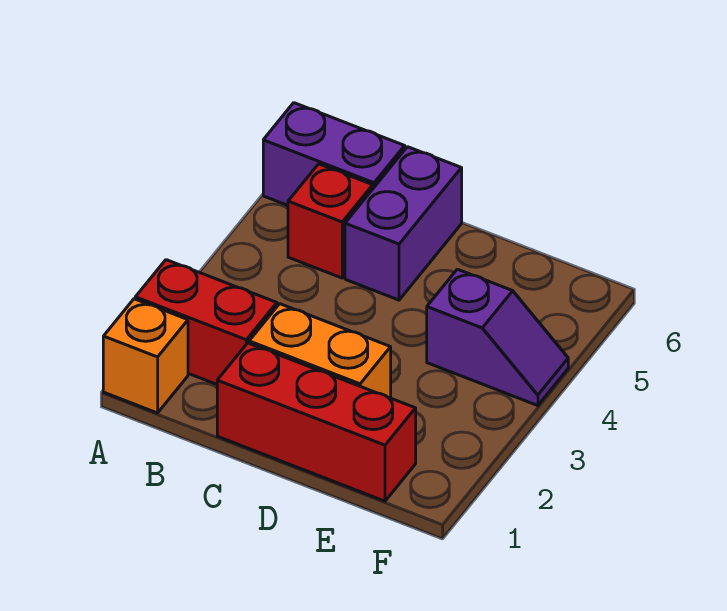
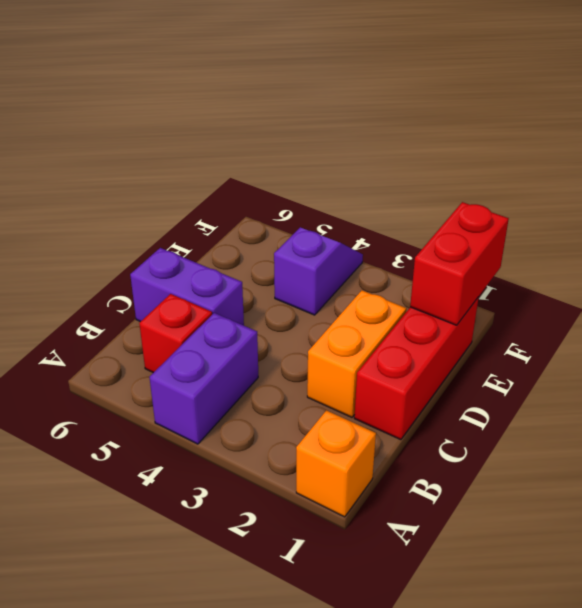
red 1x2 brick [135,260,277,384] -> red 1x2 brick moved to [410,202,509,325]
purple 1x2 brick [263,103,405,205] -> purple 1x2 brick moved to [150,313,258,444]

